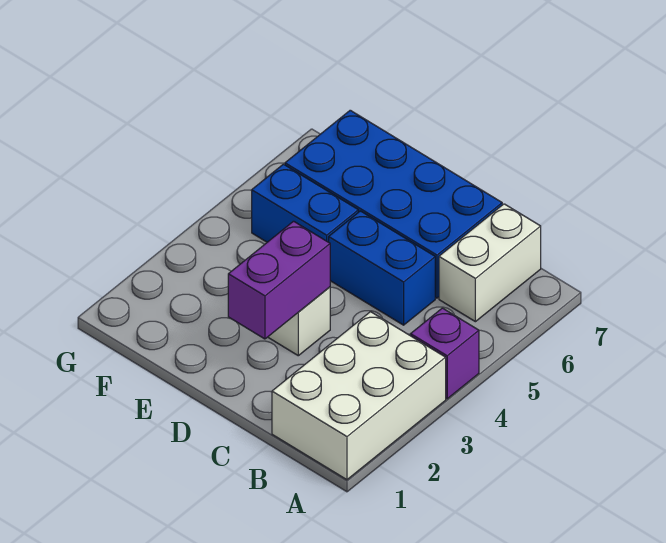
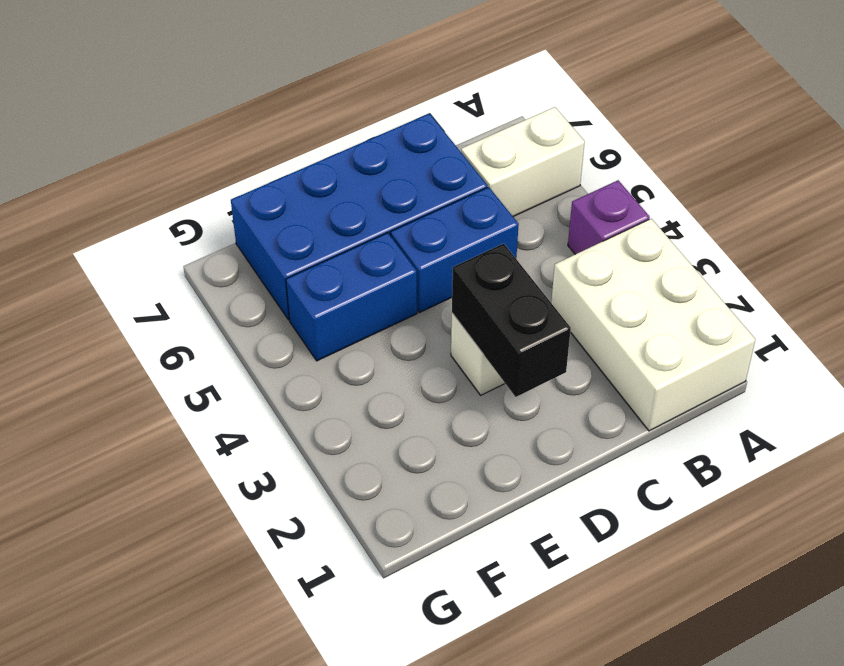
white 1x2 brick [439,204,541,322] -> white 1x2 brick turned to [461,107,585,216]
purple 1x2 brick [228,221,330,339] -> black 1x2 brick [452,243,571,397]

